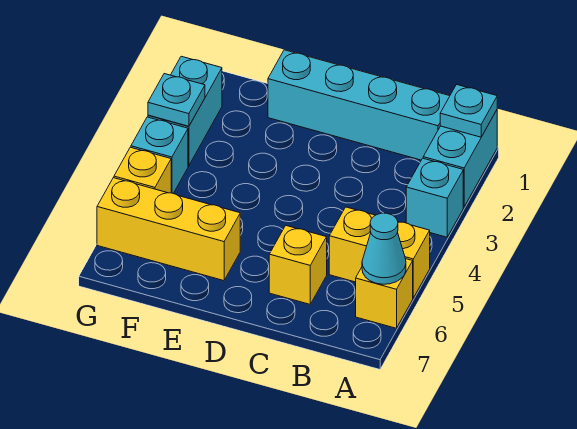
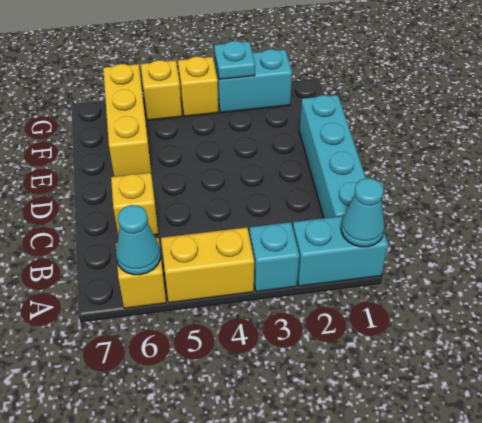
cyan 1x1 plate [440,85,497,137] -> cyan 1x1 cone [341,178,385,247]
yellow 1x2 brick [329,207,430,298] -> yellow 1x2 brick turned to [161,227,254,303]
cyan 1x1 brick [131,117,188,194] -> yellow 1x1 brick [178,56,218,117]

